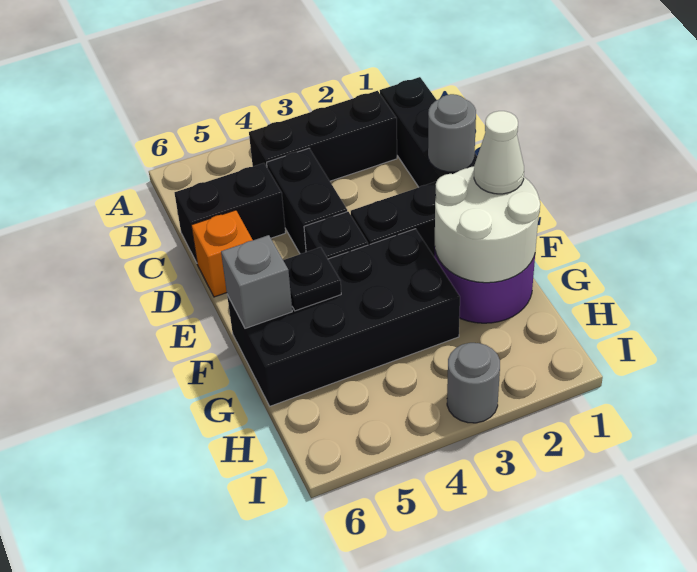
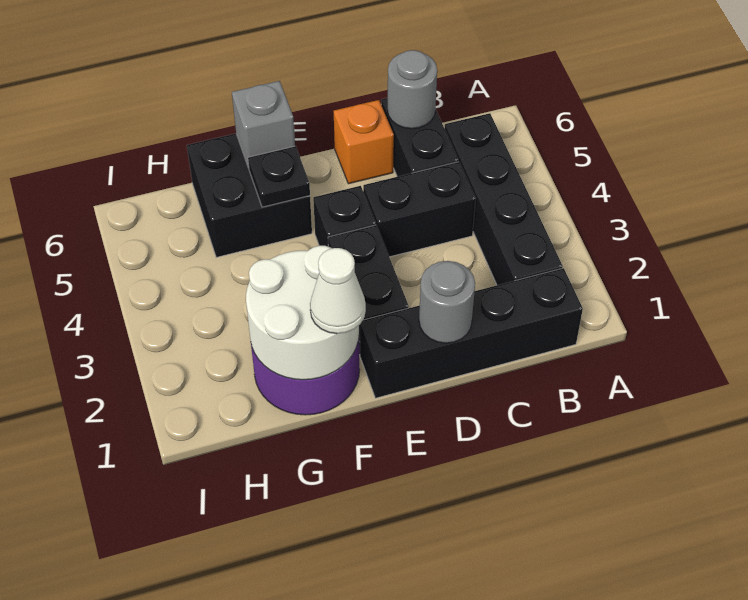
black 1x3 brick [249,91,397,181] -> black 1x4 brick [445,113,563,285]
black 2x4 brick [227,229,460,406] -> black 2x2 brick [187,134,312,257]
grey 1x1 round brick [447,343,500,423] -> grey 1x1 round brick moved to [388,50,437,129]

